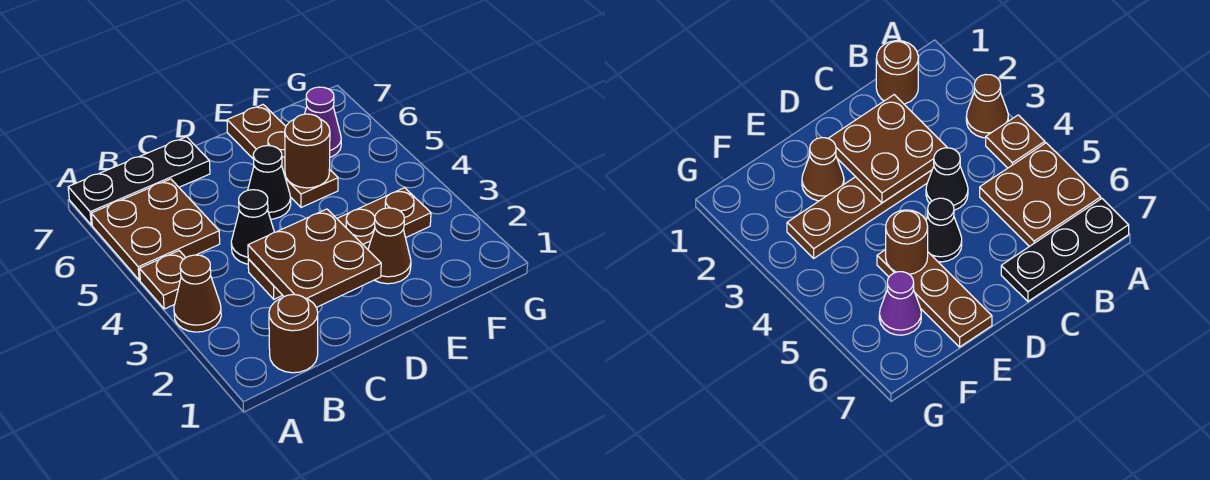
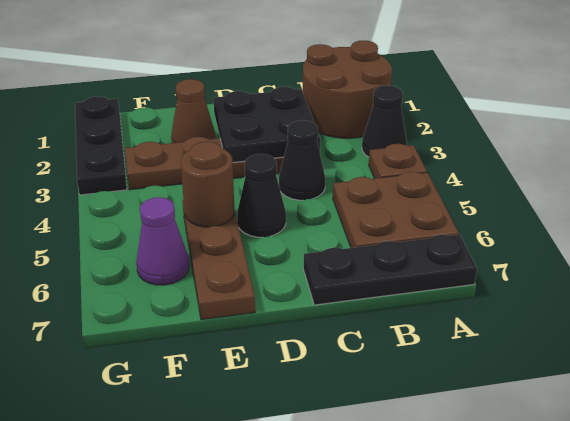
brown 1x1 cone [174,255,221,332] -> black 1x1 cone [362,85,407,157]
brown 1x1 round brick [269,295,318,373] -> brown 2x2 round brick [303,40,392,138]
brown 2x2 plate [248,209,381,307] -> black 2x2 plate [213,87,320,162]
none -> black 1x3 plate [75,96,127,195]

